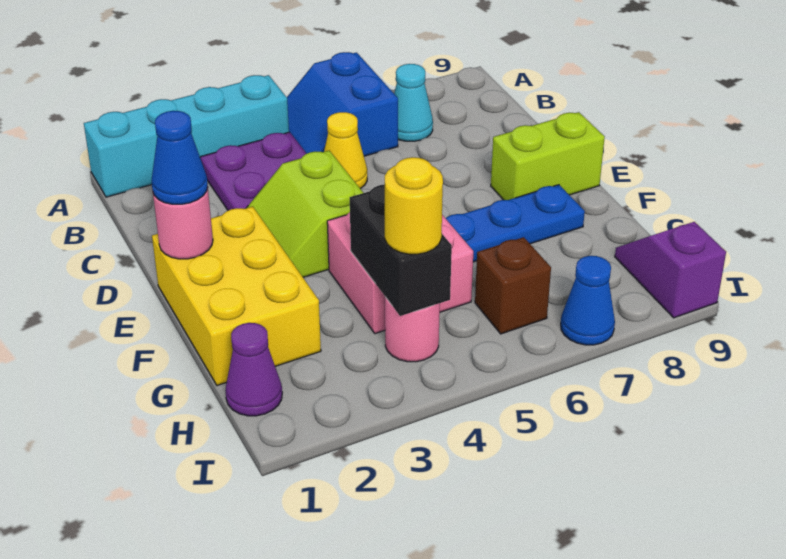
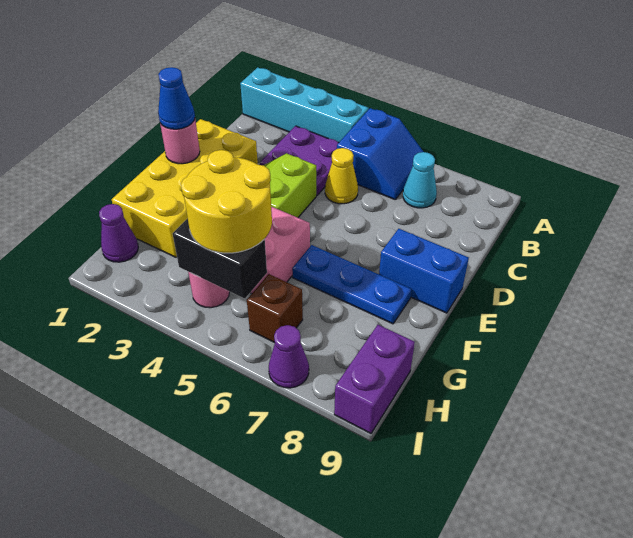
blue 2x2 slope [287,52,398,156] -> blue 2x2 slope turned to [337,108,423,199]
yellow 2x3 brick [152,206,321,386] -> yellow 2x4 brick [112,119,258,257]
lime 1x2 brick [491,112,605,200] -> blue 1x2 brick [379,229,469,313]
black 1x2 brick [350,184,452,316] -> black 1x2 brick turned to [173,218,267,299]
yellow 1x1 round brick [385,157,443,254] -> yellow 2x2 round brick [181,150,272,253]
purple 1x2 slope [615,222,726,318] -> purple 1x2 brick [334,325,415,433]
blue 1x1 cone [561,256,615,345] -> purple 1x1 cone [269,325,309,388]

